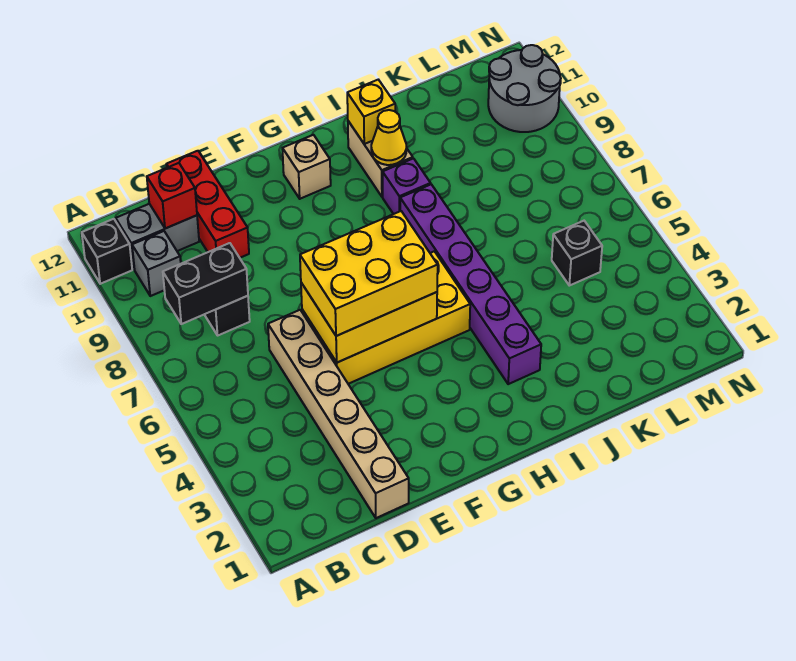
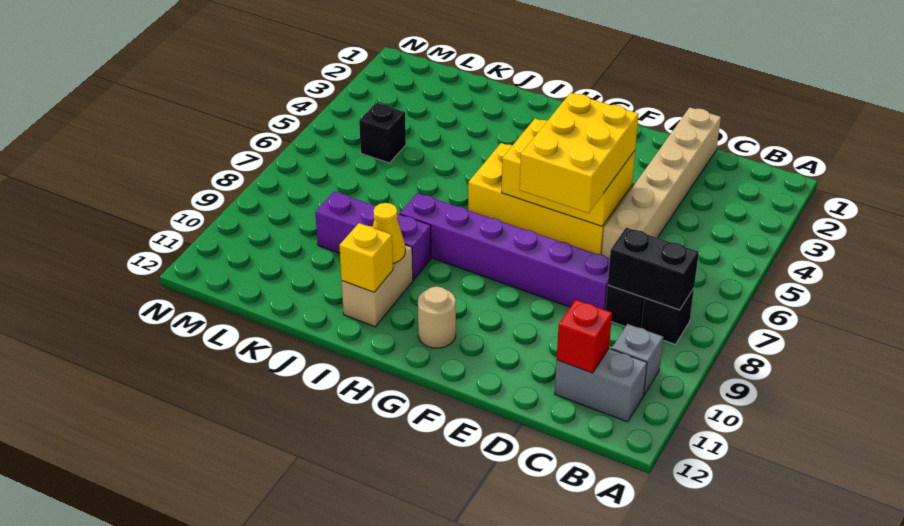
black 1x1 brick [82,219,132,284] -> black 1x1 brick moved to [641,288,694,344]
red 1x3 brick [167,151,249,258] -> none
yellow 2x3 brick [300,211,438,336] -> yellow 2x3 brick turned to [520,93,639,213]
tan 1x1 brick [282,135,331,199] -> tan 1x1 round brick [418,287,456,348]
purple 1x6 brick [400,184,541,384] -> purple 1x6 brick turned to [400,193,610,310]
purple 1x1 brick [383,158,431,214] -> purple 1x3 brick [315,192,431,280]
grey 2x2 round brick [488,45,561,132] -> none

